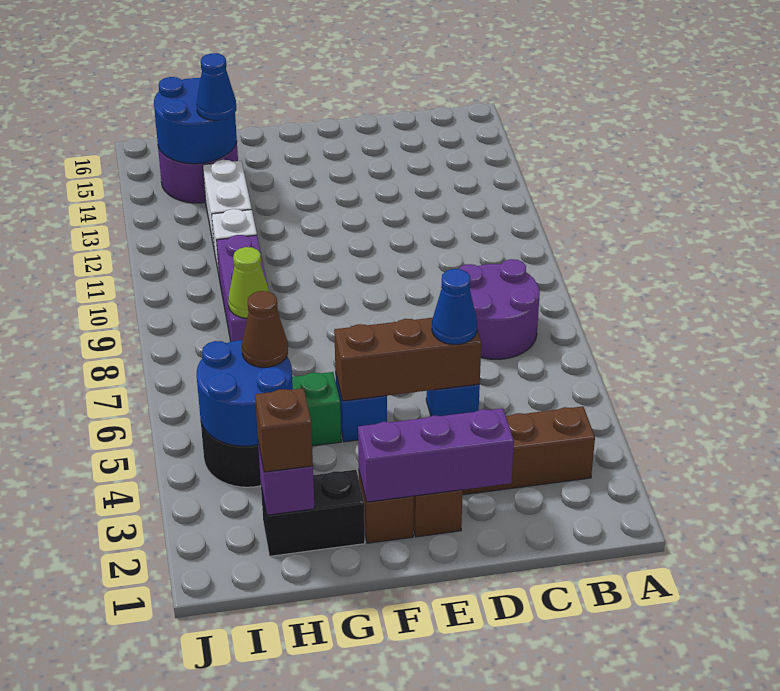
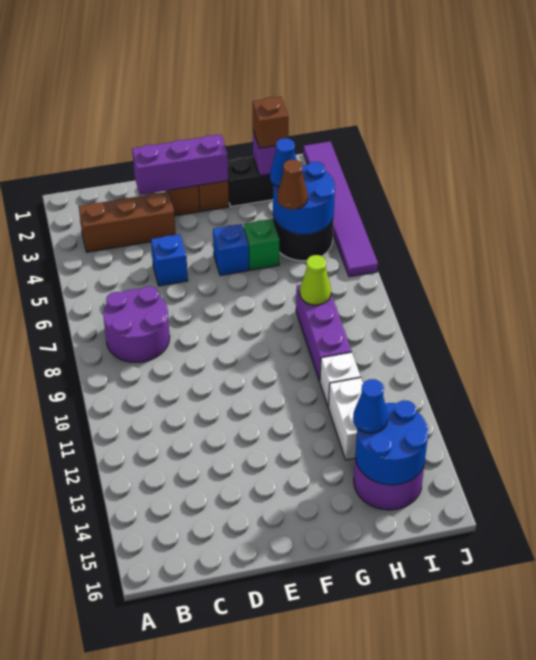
brown 1x3 brick [334,318,481,401] -> none
blue 1x1 cone [432,269,477,344] -> blue 1x1 cone moved to [270,138,297,187]
none -> purple 1x6 tile [304,141,378,277]

